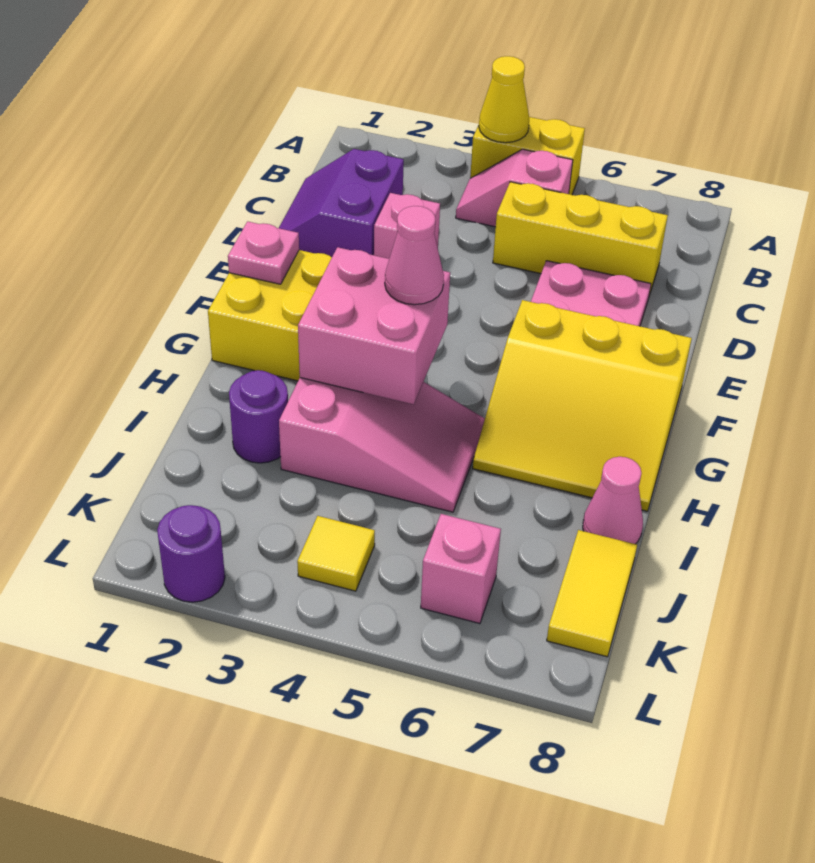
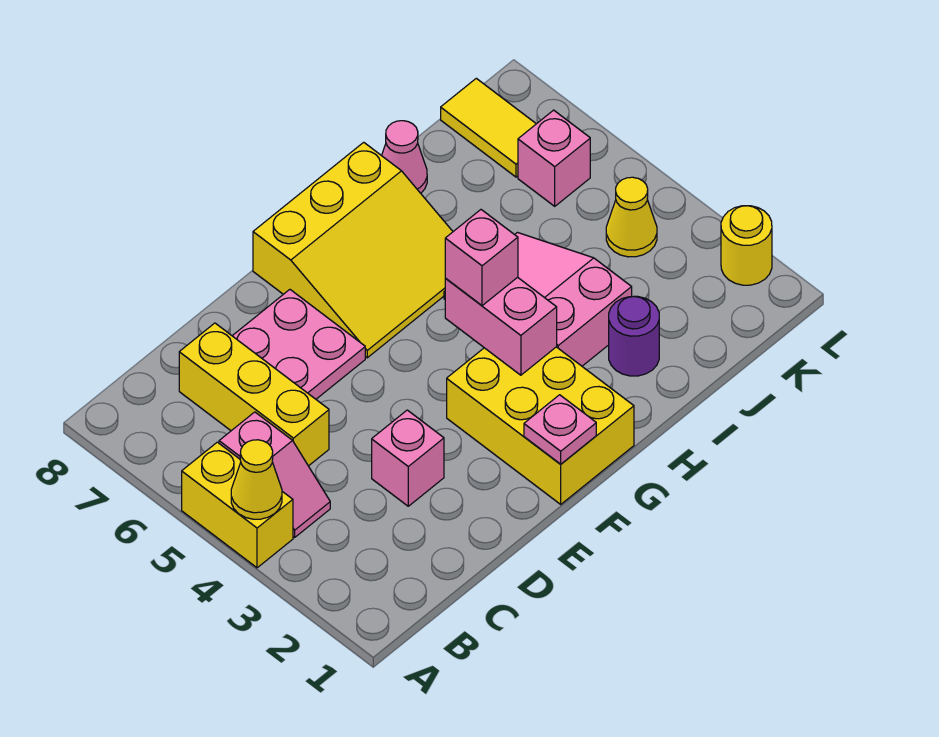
purple 2x2 slope [279,149,404,257] -> none
yellow 3x3 slope [473,300,692,511] -> yellow 3x3 slope turned to [253,142,453,358]
pink 2x2 brick [298,247,450,405] -> pink 1x2 brick [445,277,557,375]
pink 1x1 cone [385,206,444,305] -> pink 1x1 brick [445,210,518,306]
yellow 1x2 tile [547,530,637,657] -> yellow 1x2 tile turned to [441,78,536,177]
yellow 1x1 tile [297,516,375,591] -> yellow 1x1 cone [606,177,657,257]
purple 1x1 round brick [157,505,225,602] -> yellow 1x1 round brick [721,206,772,285]

